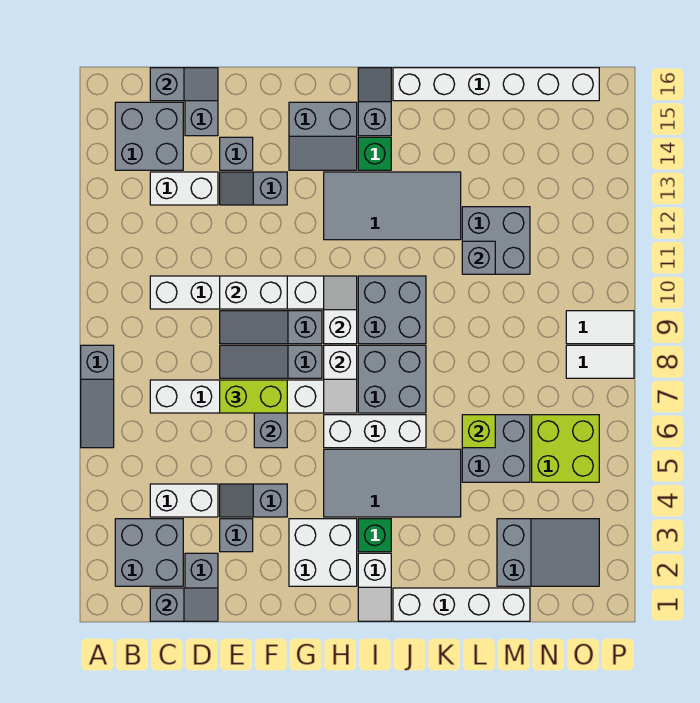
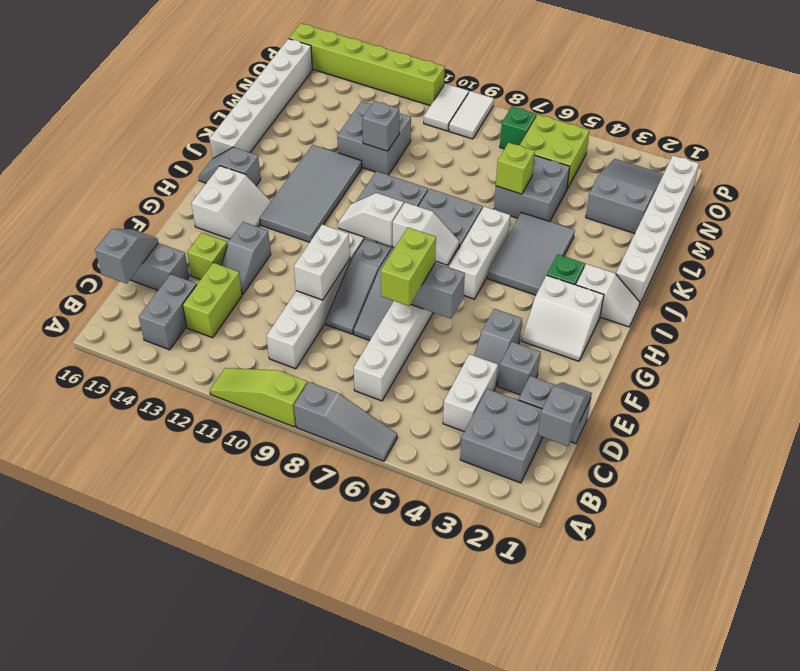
none -> lime 1x3 slope [210,368,307,427]
grey 2x2 brick [115,102,183,170] -> grey 1x2 brick [139,274,197,350]
white 1x2 brick [150,172,218,205] -> lime 1x2 brick [183,263,242,338]
grey 1x1 brick [220,137,253,170] -> lime 1x1 brick [187,233,227,279]
white 2x2 brick [289,519,357,586] -> white 2x2 slope [522,275,604,361]
grey 2x2 slope [289,102,357,170] -> white 2x2 slope [191,166,271,239]
grey 2x4 tile [324,449,461,517] -> grey 2x3 tile [488,212,575,295]
green 1x1 brick [358,137,391,170] -> green 1x1 brick moved to [500,107,536,149]
white 1x4 brick [393,588,530,621] -> white 1x6 brick [616,155,699,303]
white 1x2 tile [566,345,634,378] -> white 1x2 tile moved to [424,84,469,131]
none -> lime 1x6 brick [289,23,445,106]

